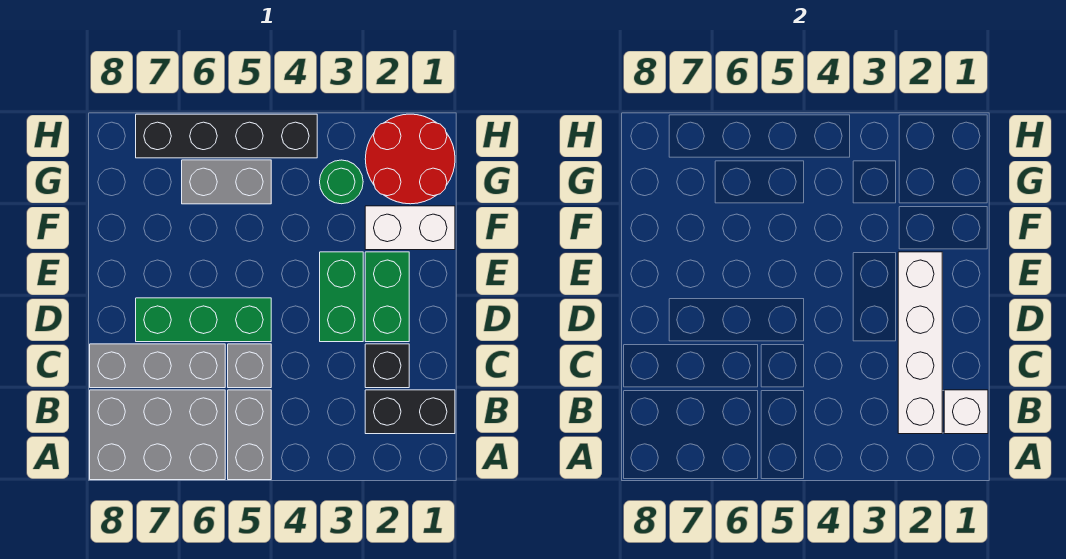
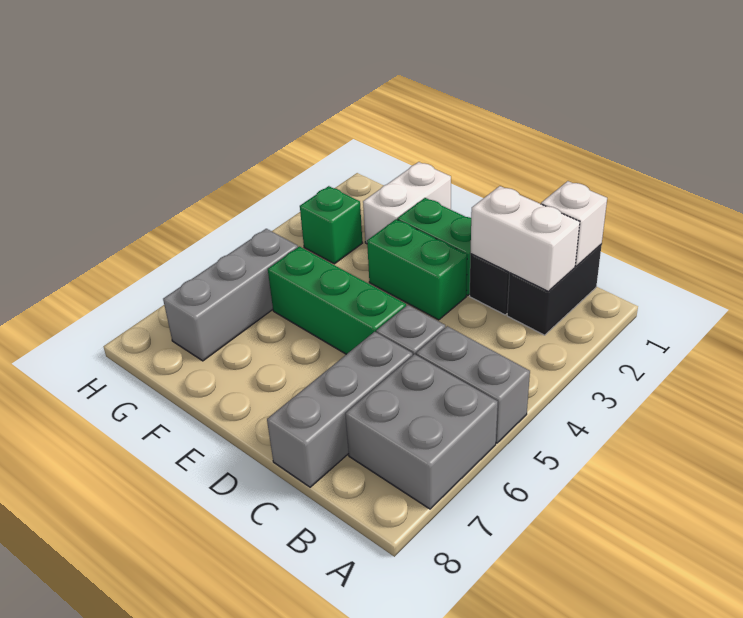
grey 2x3 brick [90,390,225,480] -> grey 2x2 brick [345,354,498,509]
white 1x4 brick [898,252,942,434] -> white 1x2 brick [471,186,580,291]
green 1x3 brick [136,298,271,342] -> green 1x3 brick turned to [268,246,406,354]
red 2x2 round brick [365,114,455,204] -> none
green 1x1 round brick [320,160,363,204] -> green 1x1 brick [300,186,362,264]
grey 1x2 brick [182,160,271,204] -> grey 1x3 brick [163,229,298,361]
black 1x4 brick [136,114,317,158] -> none

